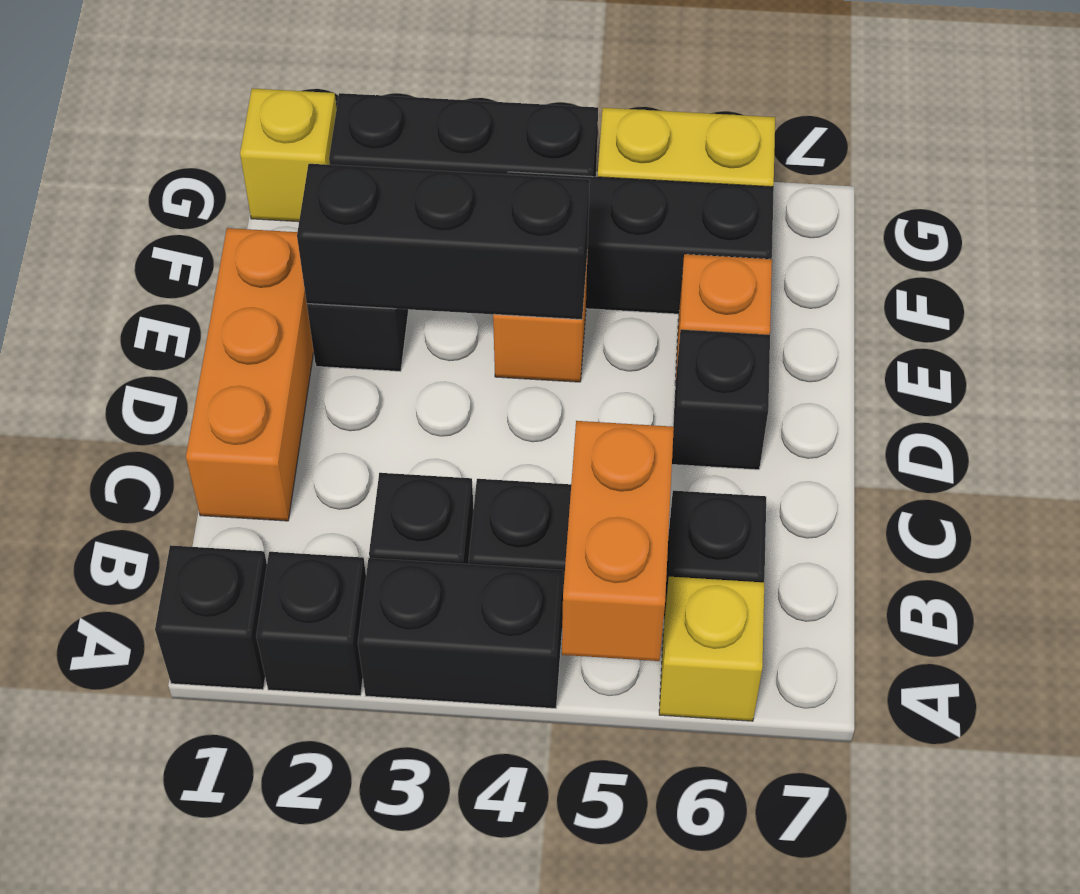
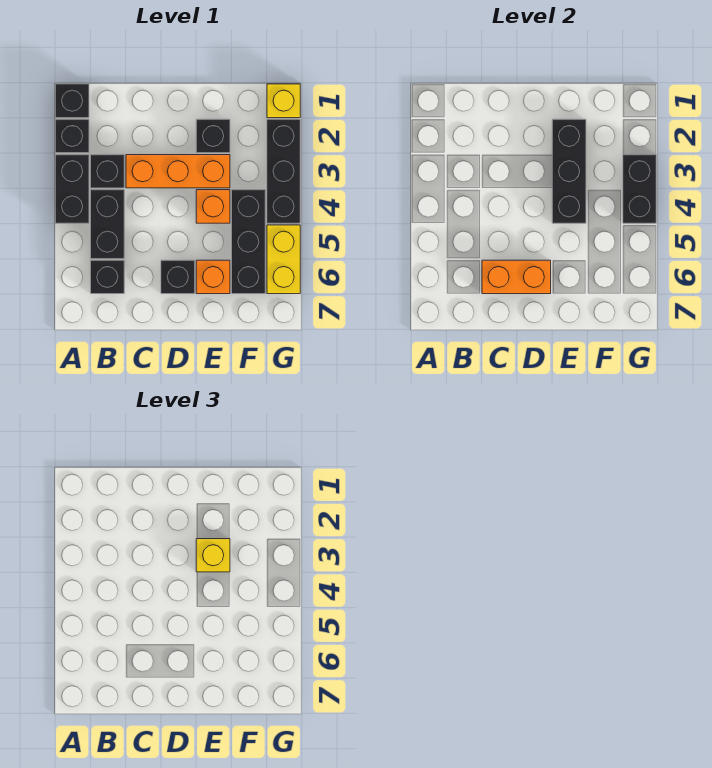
orange 1x2 brick [562,421,674,661] -> orange 1x2 brick moved to [482,260,551,294]
yellow 1x1 brick [659,577,764,721] -> yellow 1x1 brick moved to [196,539,230,572]
orange 1x3 brick [186,228,314,521] -> orange 1x3 brick moved to [126,155,230,188]
none -> black 1x2 brick [623,155,656,223]

